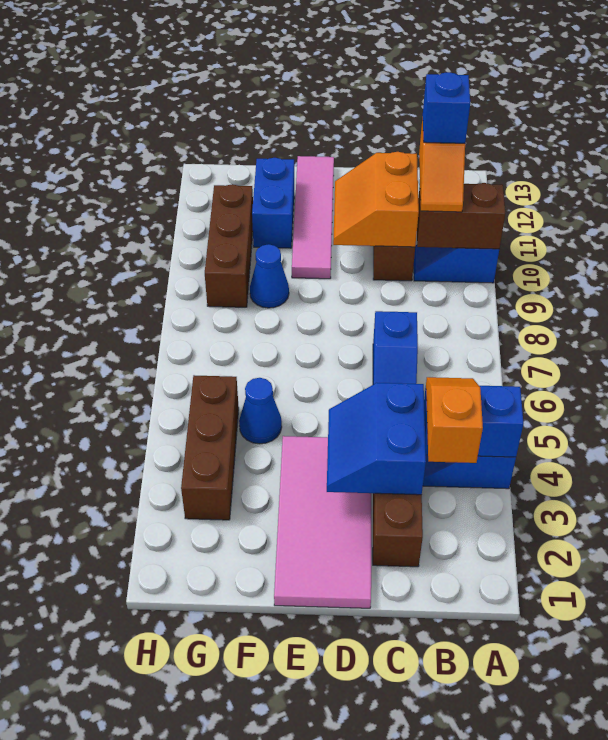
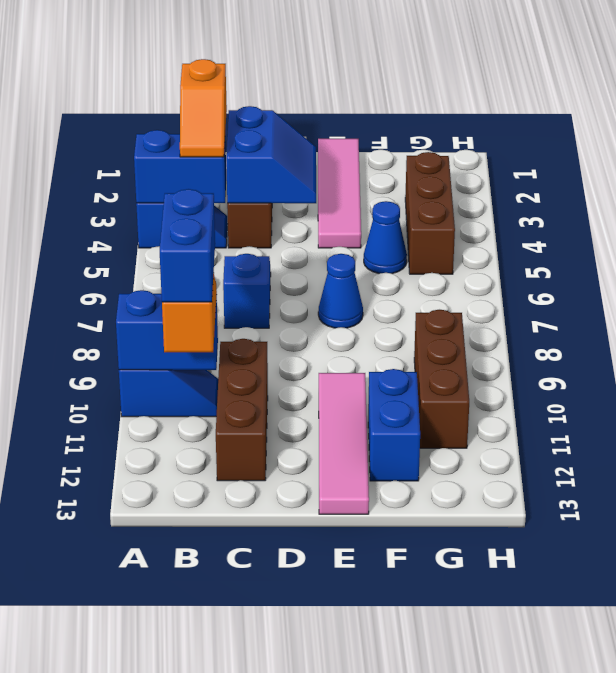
brown 1x2 brick [417,183,505,249] -> blue 1x2 brick [116,290,218,370]
blue 1x1 brick [423,72,470,143] -> blue 1x2 brick [160,189,215,302]
orange 2x2 slope [333,152,419,247] -> none
pink 2x4 tile [274,436,371,608] -> pink 1x4 tile [318,139,361,248]
blue 1x1 cone [250,244,289,308] -> blue 1x1 cone moved to [318,254,363,328]

